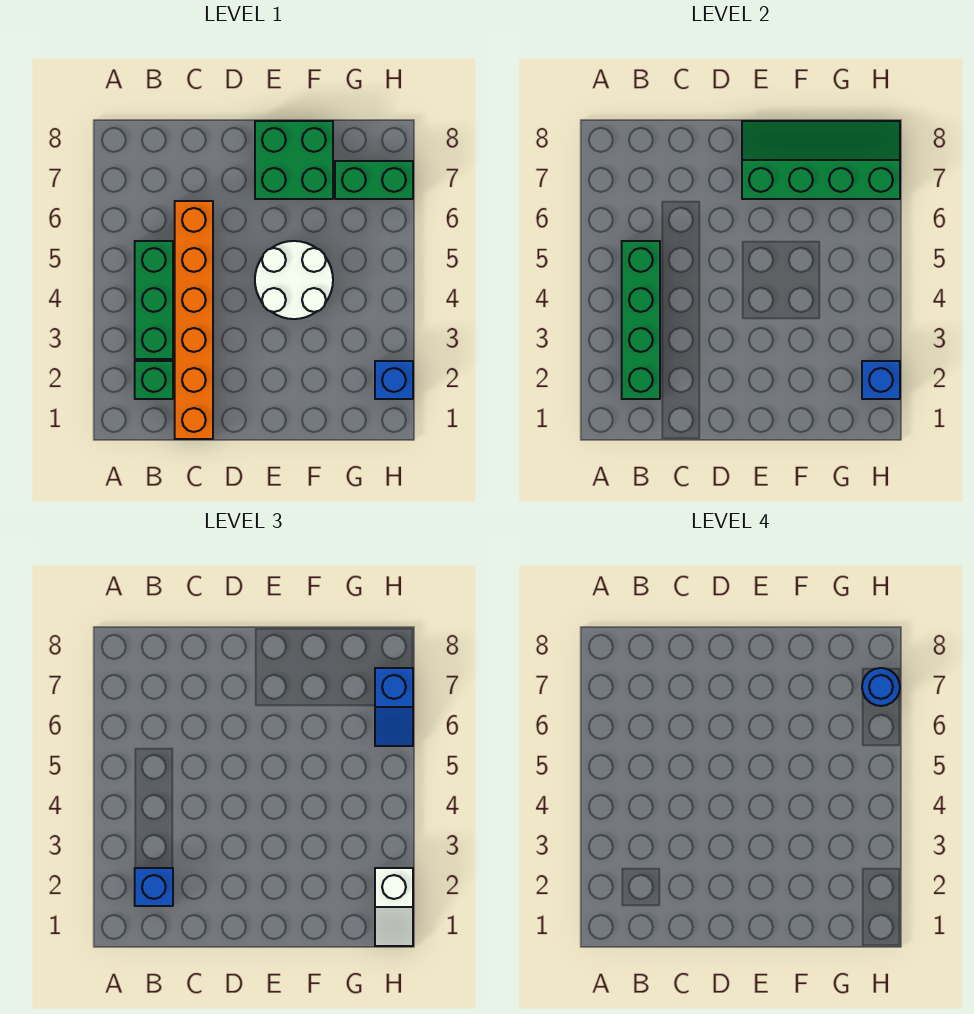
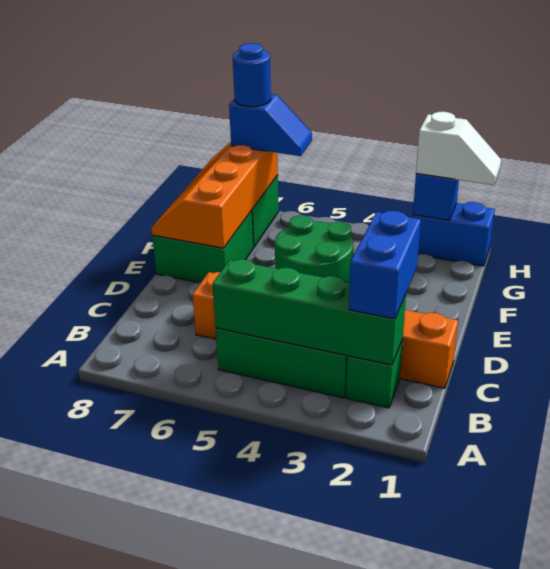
blue 1x1 brick [135,868,173,906] -> blue 1x2 brick [349,211,421,319]
white 2x2 round brick [255,241,333,319] -> green 2x2 round brick [275,215,353,282]
green 2x4 slope [742,121,900,199] -> orange 2x4 slope [151,142,278,248]
blue 1x1 brick [375,361,413,399] -> blue 1x2 brick [413,202,495,266]

